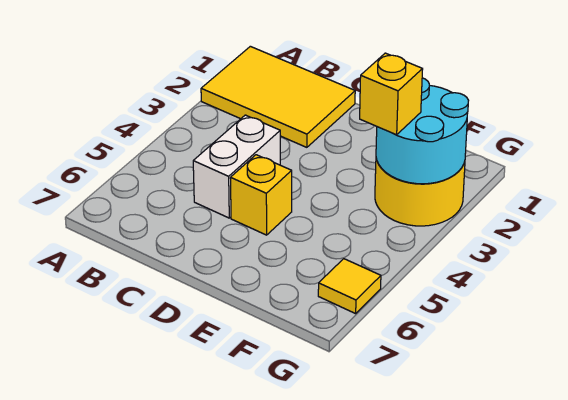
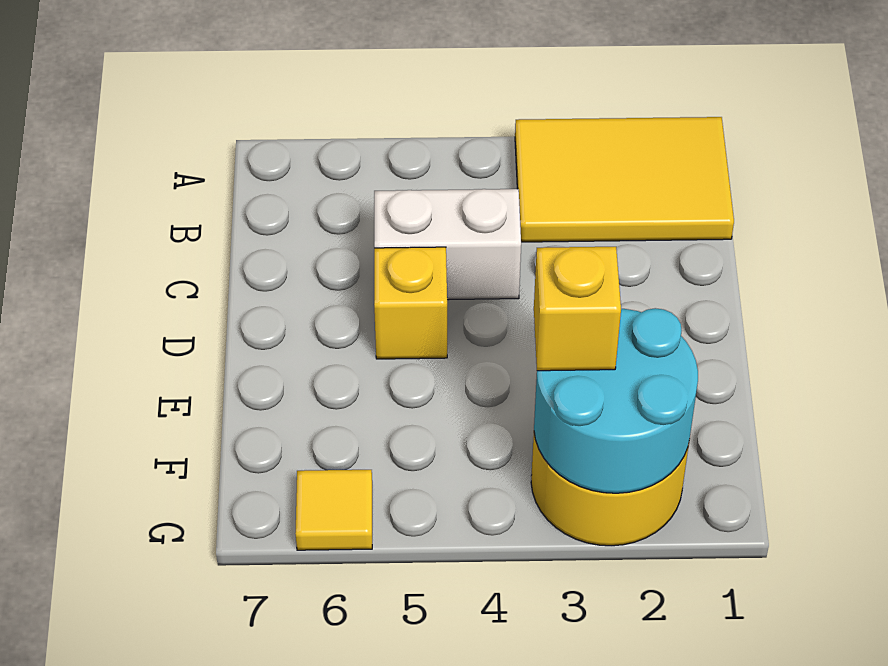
yellow 2x3 tile [201,46,355,147] -> yellow 2x3 tile turned to [515,117,734,242]

